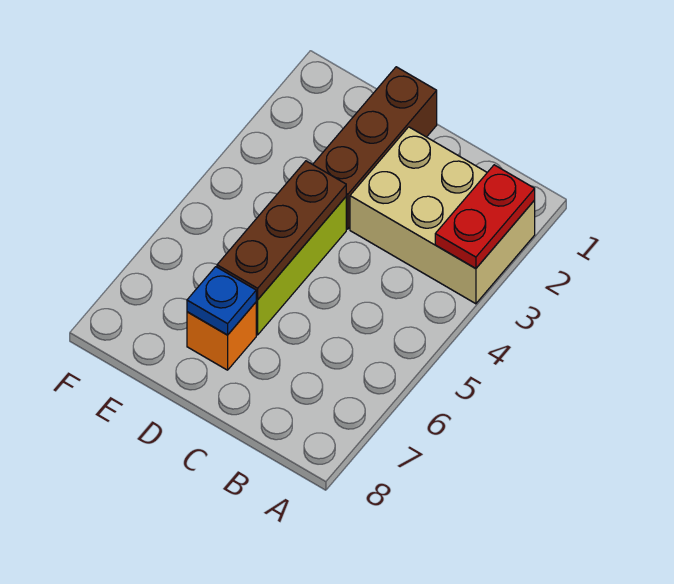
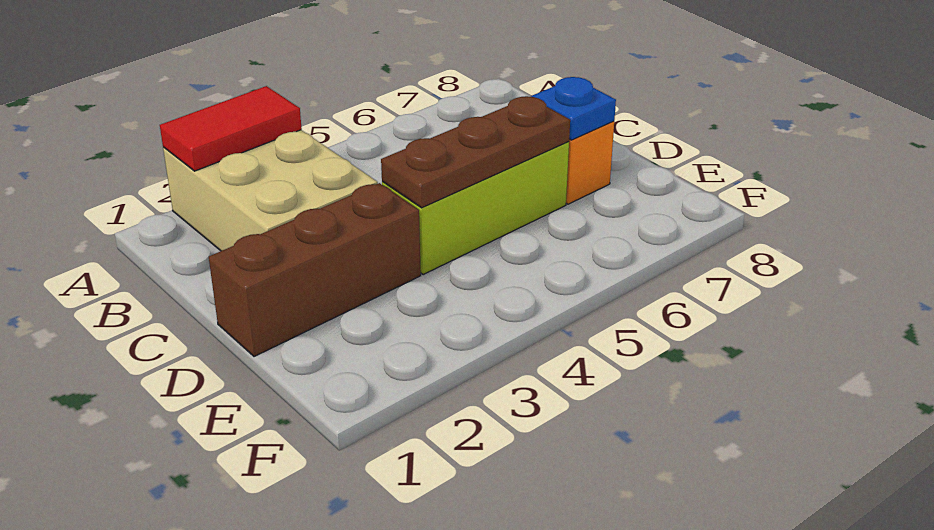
red 1x2 plate [435,165,535,268] -> red 1x2 tile [160,86,302,171]

